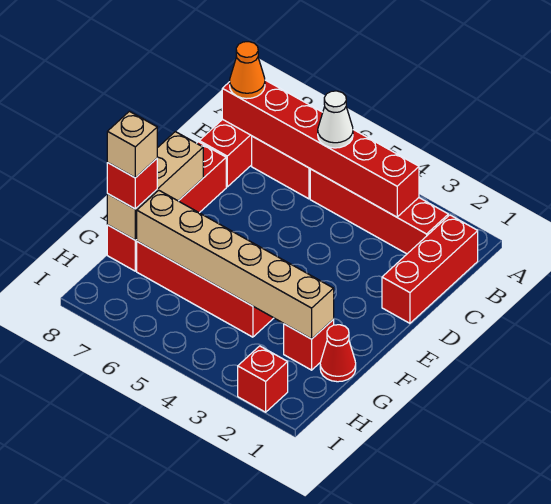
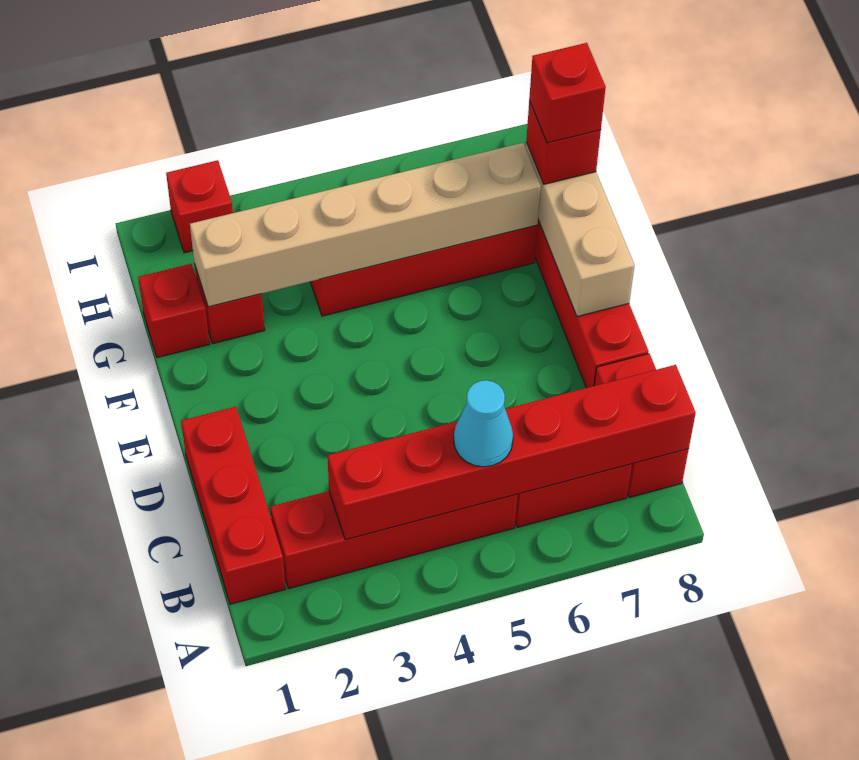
white 1x1 cone [318,91,353,148] -> cyan 1x1 cone [454,380,513,467]
orange 1x1 cone [230,42,265,99] -> none
red 1x1 cone [320,325,356,382] -> red 1x1 brick [138,264,209,358]
tan 1x1 brick [107,111,157,178] -> red 1x1 brick [529,43,606,143]

